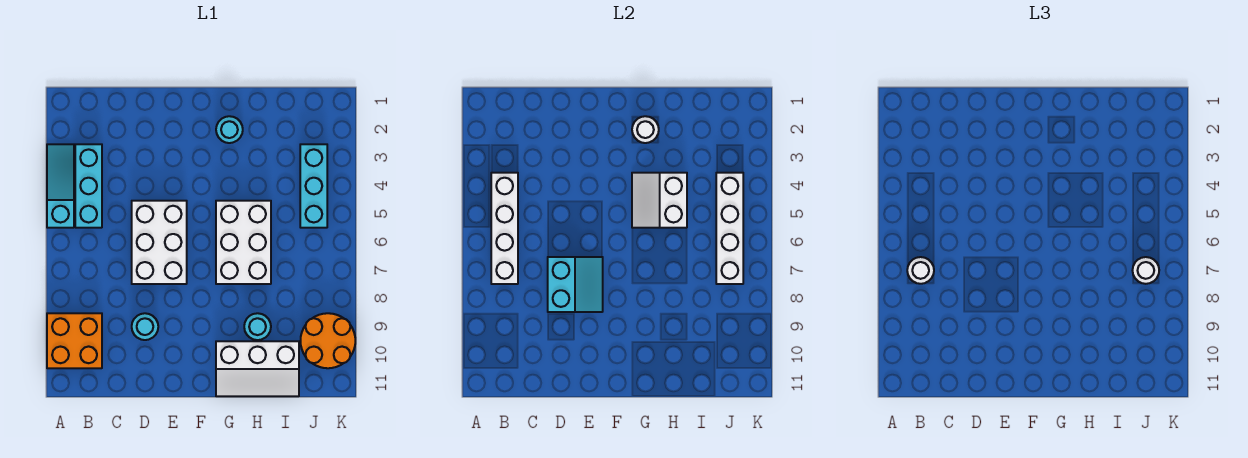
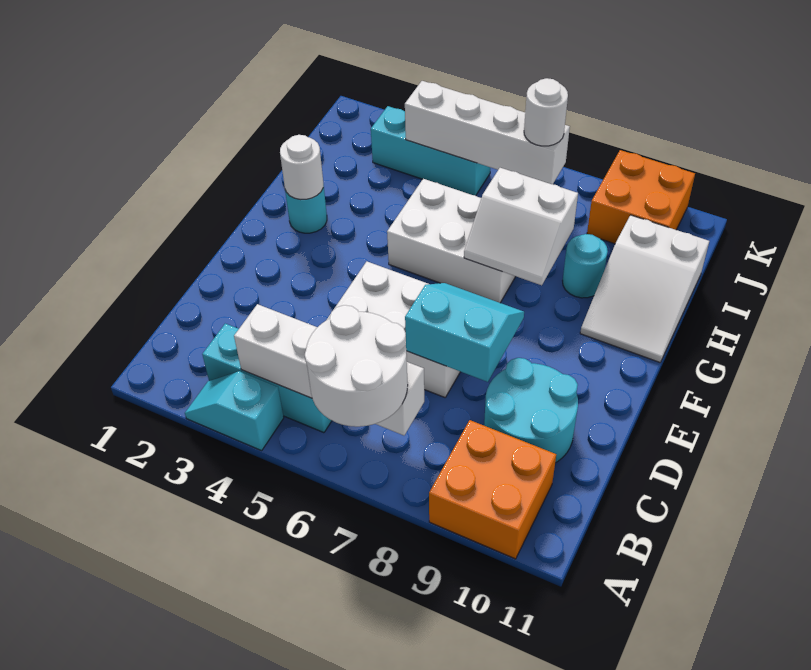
cyan 1x3 slope [47,144,74,228] -> cyan 1x2 slope [185,371,284,451]
white 1x1 round brick [907,257,934,284] -> white 2x2 round brick [305,305,408,427]
cyan 1x1 round brick [132,313,158,340] -> cyan 2x2 round brick [484,358,578,463]
white 2x2 slope [632,173,687,228] -> white 2x2 slope moved to [464,168,578,285]
white 2x3 slope [216,341,299,396] -> white 2x3 slope turned to [580,215,709,362]
orange 2x2 round brick [301,313,355,368] -> orange 2x2 brick [587,150,695,244]

